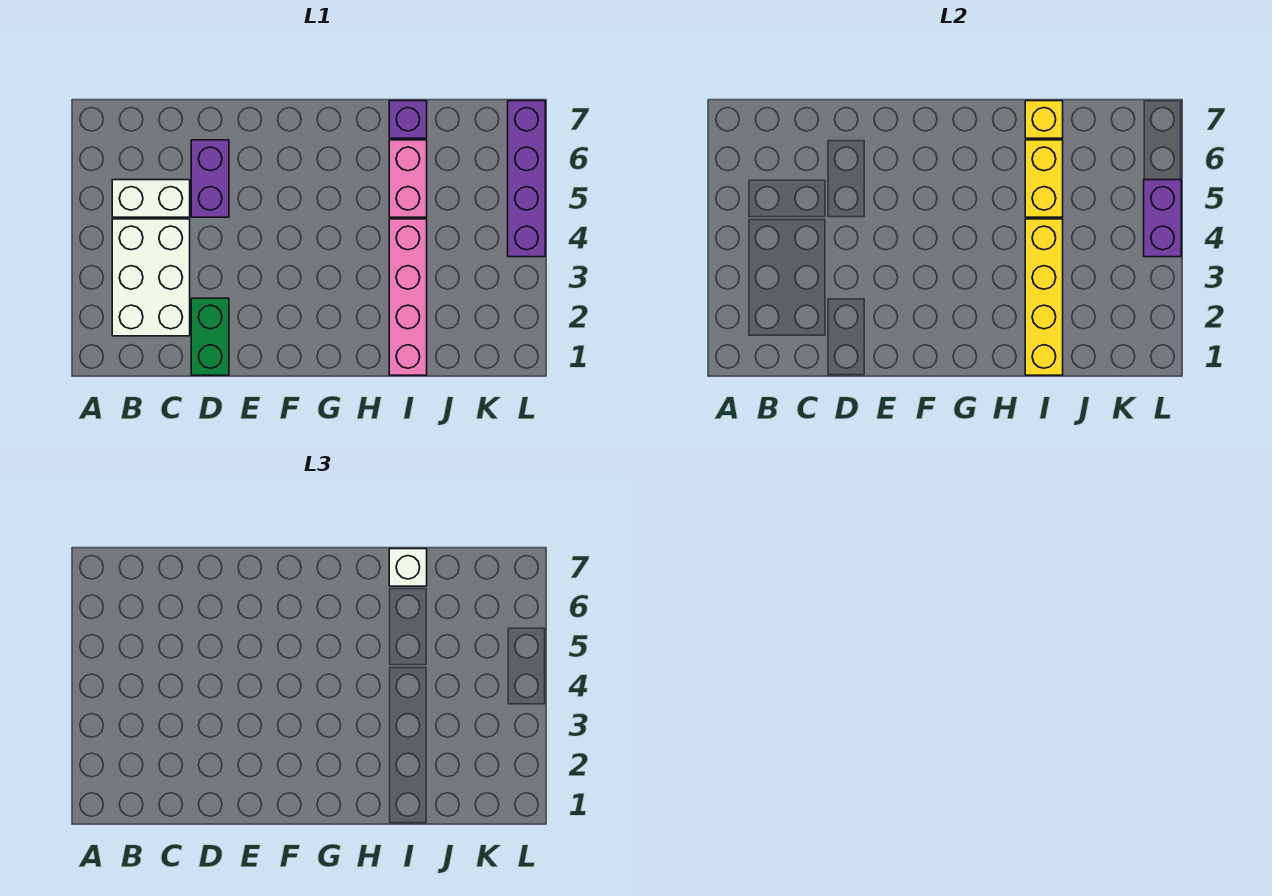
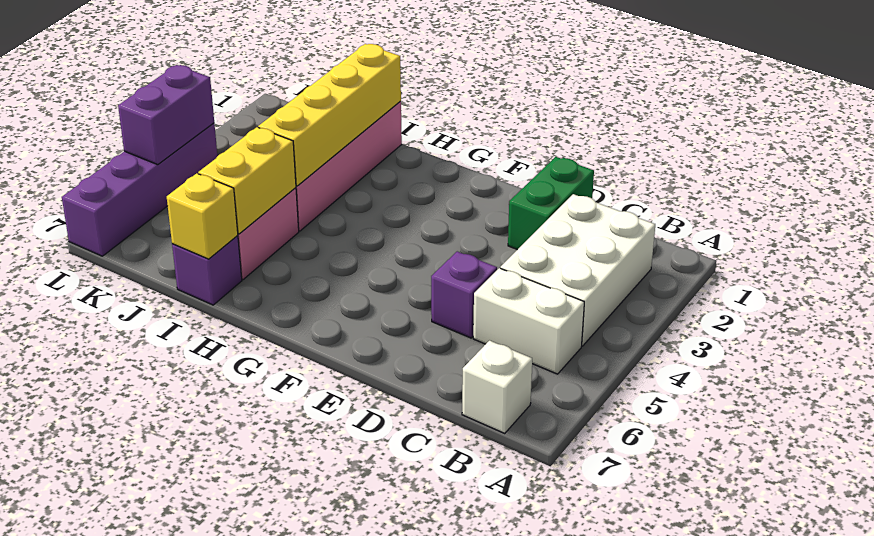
purple 1x2 brick [191,140,229,217] -> purple 1x1 brick [431,251,497,338]
white 1x1 brick [389,549,427,586] -> white 1x1 brick moved to [462,341,532,433]

